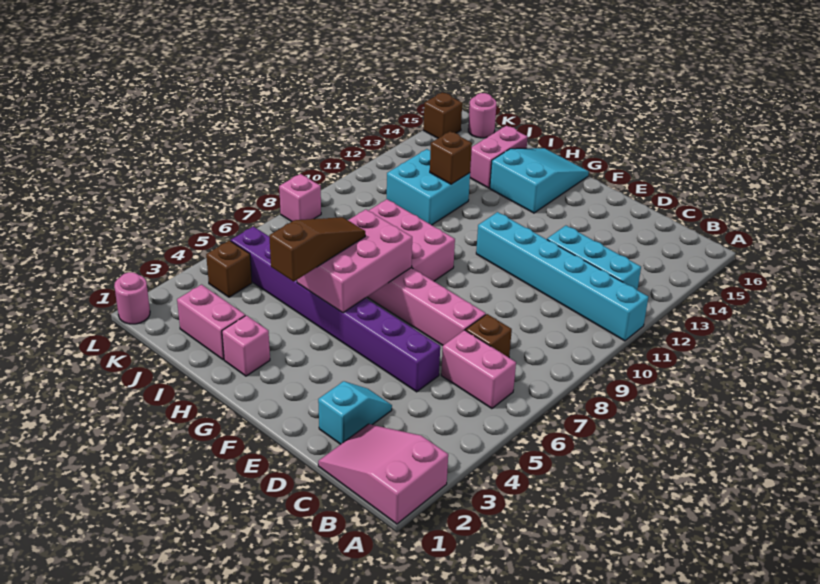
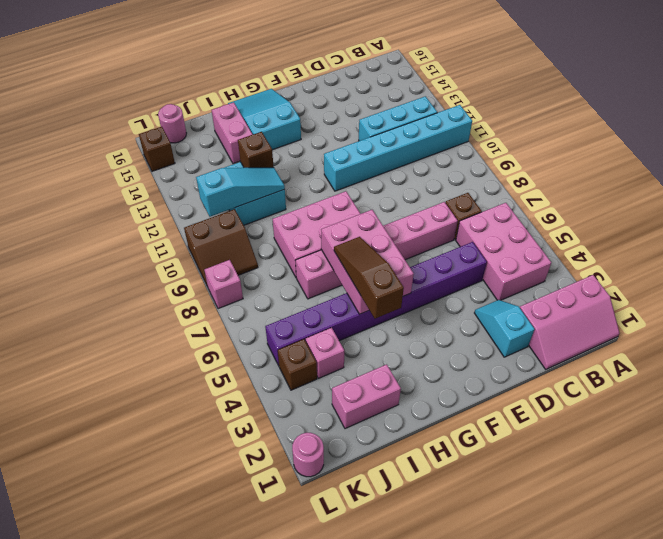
pink 2x3 slope [318,424,448,524] -> pink 2x3 slope turned to [520,275,619,369]
pink 1x2 brick [441,330,516,409] -> pink 2x3 brick [456,203,551,300]
pink 1x1 brick [222,315,270,376] -> pink 1x1 brick moved to [306,328,344,378]
none -> cyan 1x3 slope [196,168,285,217]
none -> brown 2x2 slope [184,209,258,287]

